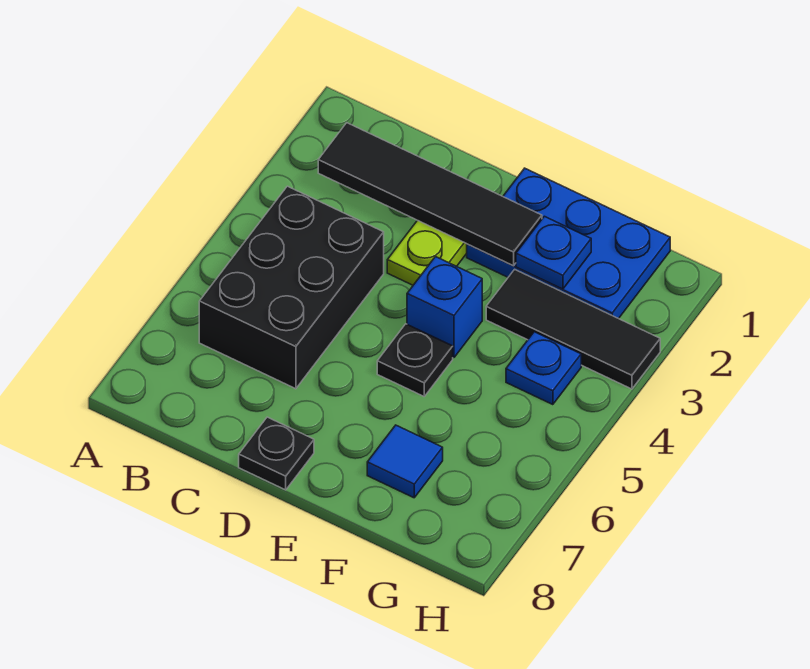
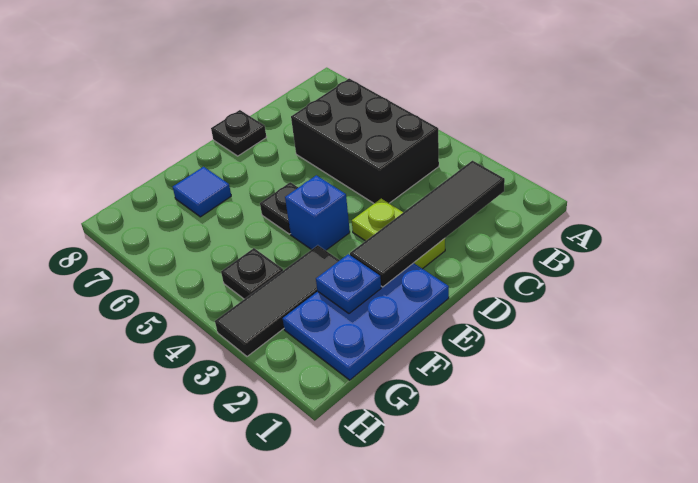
blue 1x1 plate [506,332,581,405] -> black 1x1 plate [221,248,283,299]

